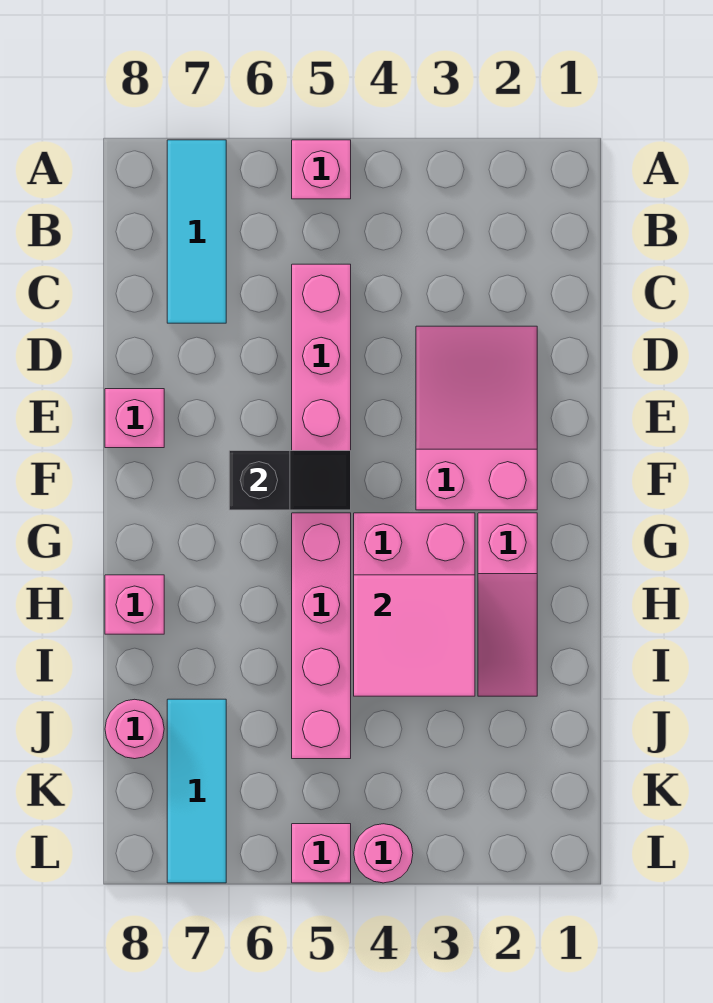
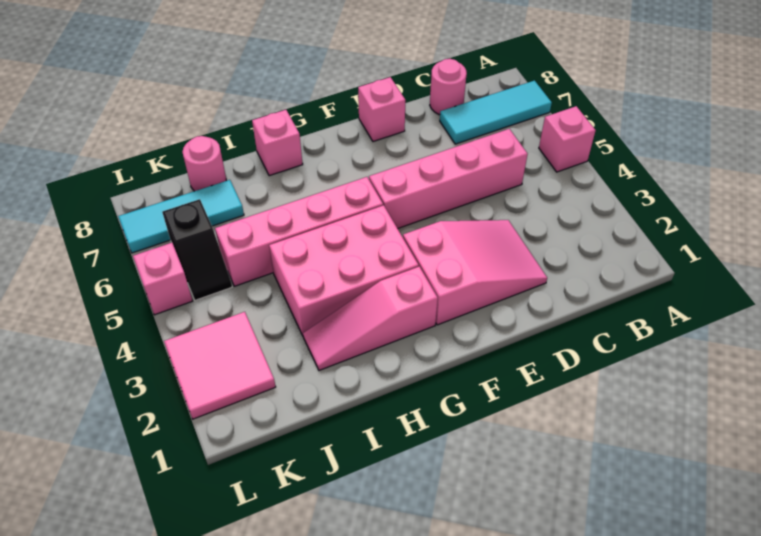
black 1x2 slope [229,451,351,510] -> black 1x2 slope moved to [162,199,232,300]
pink 2x2 tile [354,575,475,696] -> pink 2x2 tile moved to [164,312,276,419]
pink 1x1 round brick [354,824,413,883] -> pink 1x1 round brick moved to [430,59,467,115]

